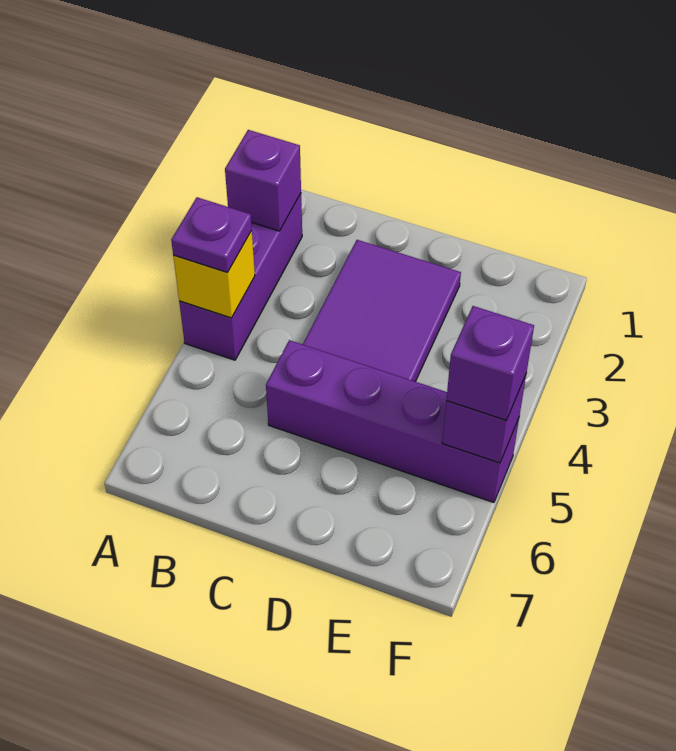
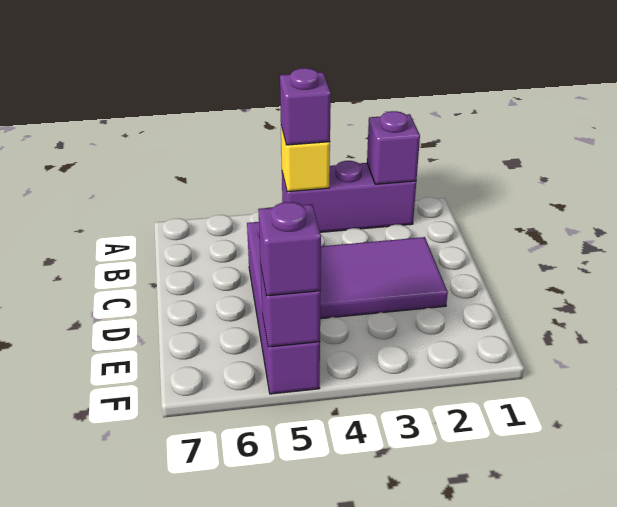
purple 1x1 plate [171,197,252,272] -> purple 1x1 brick [280,68,331,145]

